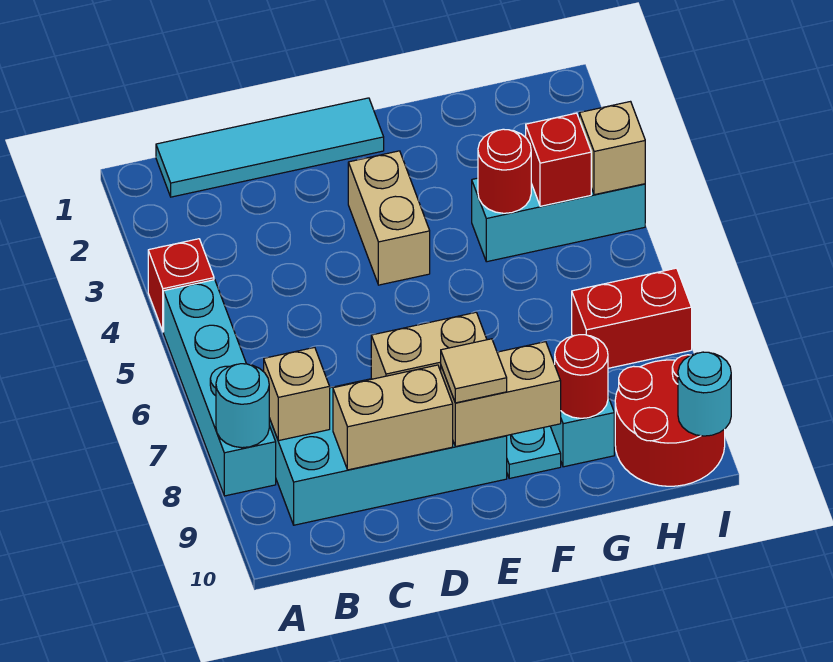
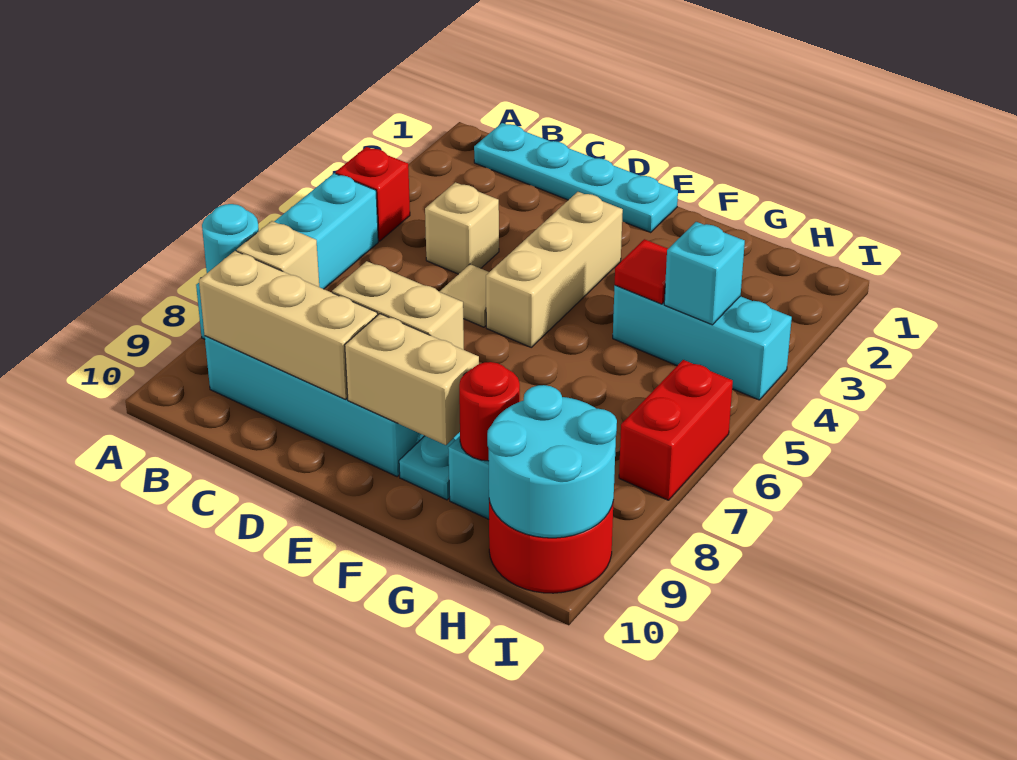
cyan 1x4 tile [156,98,384,197] -> cyan 1x4 plate [474,123,678,232]
tan 1x2 brick [333,365,453,470] -> tan 1x3 brick [199,251,378,399]
tan 1x2 brick [348,151,430,285] -> tan 1x3 brick [486,192,623,347]
tan 1x1 tile [441,339,507,403] -> tan 1x1 tile moved to [439,264,489,327]
red 1x1 round brick [478,129,531,213] -> red 1x1 tile [615,239,668,304]
red 1x1 brick [526,113,591,206] -> cyan 1x1 brick [664,222,745,325]
red 1x2 brick [572,268,692,368] -> red 1x2 brick turned to [619,360,733,500]
tan 1x1 brick [579,102,645,195] -> tan 1x1 brick moved to [425,182,499,274]
cyan 1x1 round brick [678,352,731,436] -> cyan 2x2 round brick [487,385,617,538]

